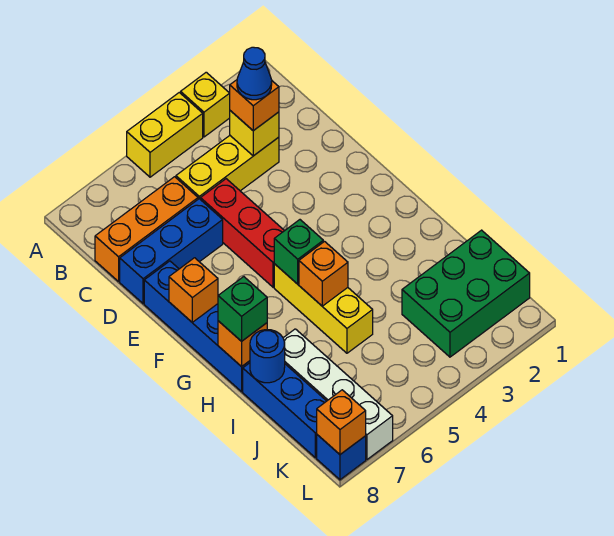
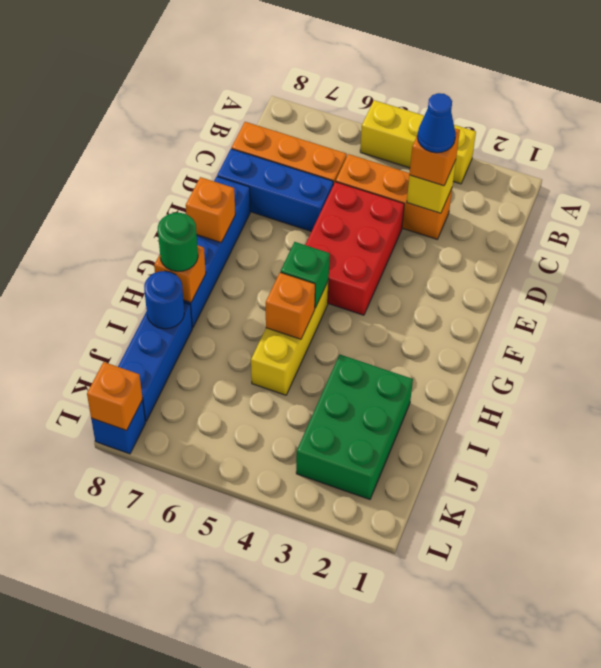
yellow 1x3 brick [176,136,279,200] -> orange 1x3 brick [336,154,452,239]
red 1x3 brick [201,179,284,287] -> red 2x3 brick [305,182,404,315]
green 1x1 brick [218,277,267,341] -> green 1x1 round brick [158,213,198,271]
white 1x4 brick [283,329,393,459] -> none
green 2x3 brick [402,230,530,357] -> green 2x3 brick turned to [296,355,413,499]

